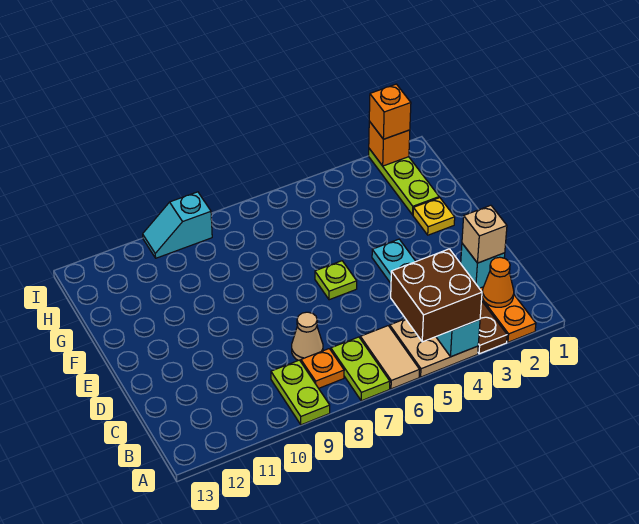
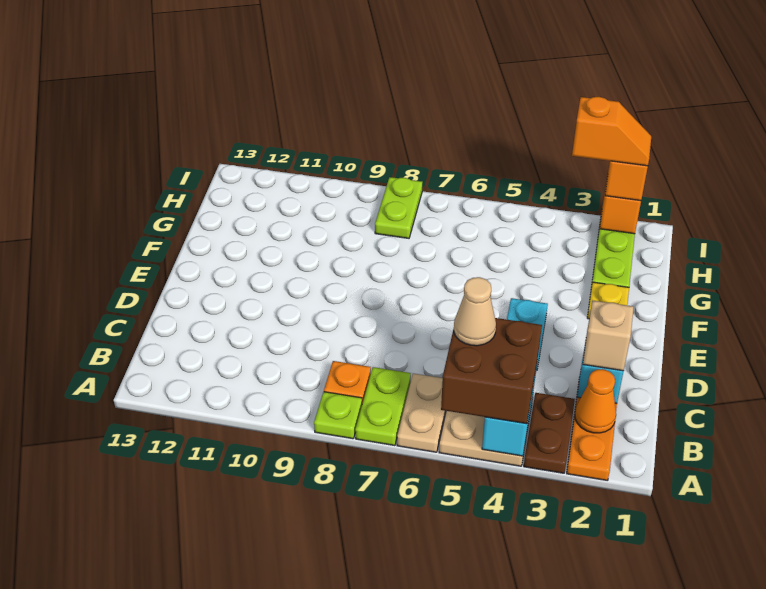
tan 1x2 tile [360,326,420,389] -> tan 1x2 plate [397,373,446,452]
lime 1x2 plate [271,360,330,425] -> lime 1x2 plate moved to [375,177,422,238]
tan 1x1 cone [292,312,323,361] -> tan 1x1 cone moved to [454,277,496,346]
lime 1x1 plate [315,261,357,300] -> lime 1x1 plate moved to [314,392,362,439]
none -> orange 1x2 slope [572,97,651,166]
cyan 1x2 slope [143,192,212,258] -> none

